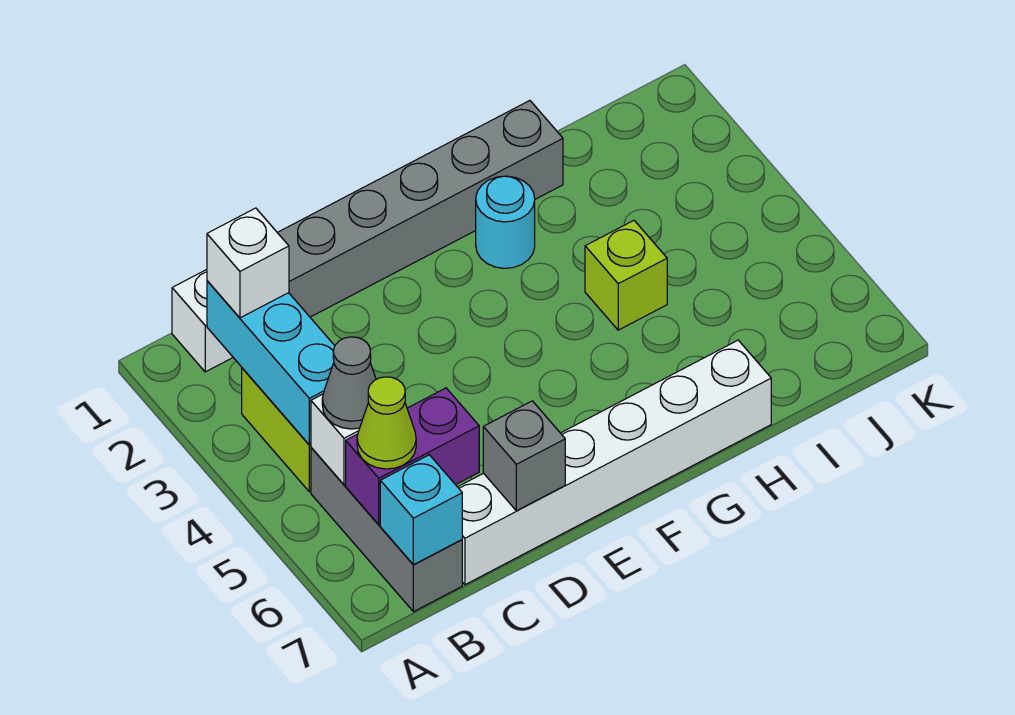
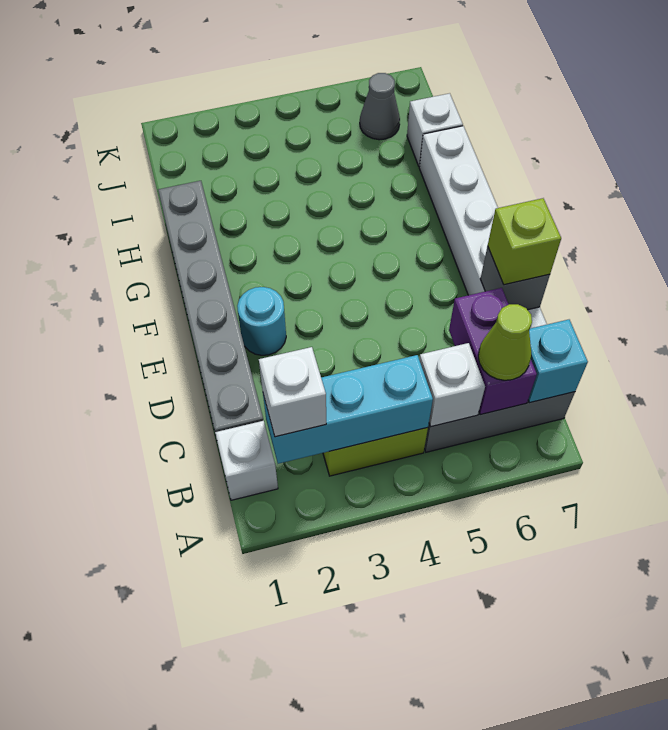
grey 1x1 cone [322,337,376,429] -> grey 1x1 cone moved to [360,73,400,140]
cyan 1x1 round brick [476,176,535,268] -> cyan 1x1 round brick moved to [237,287,286,355]
lime 1x1 brick [585,220,667,330] -> lime 1x1 brick moved to [488,198,561,285]
none -> white 1x1 brick [407,93,463,167]

